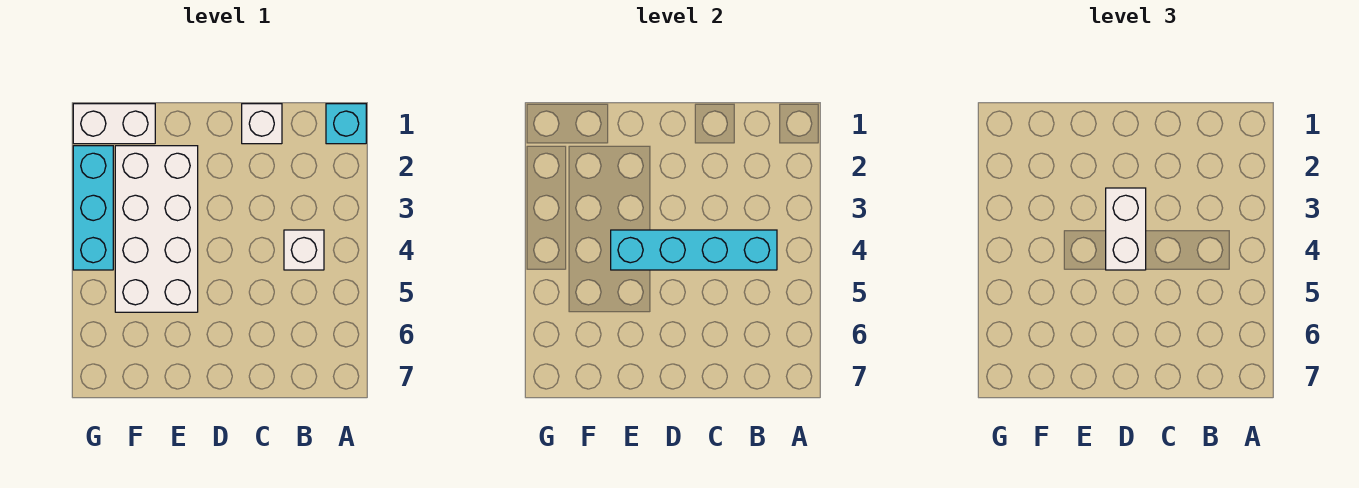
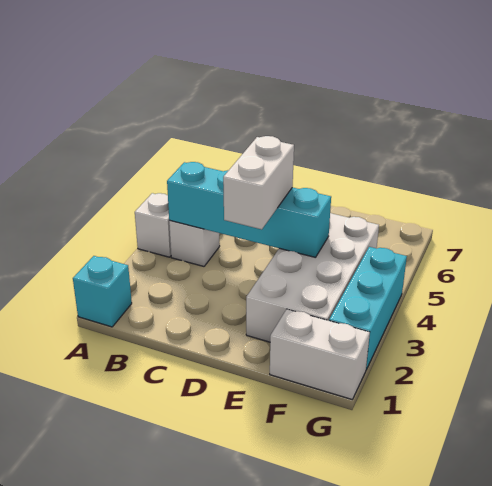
white 1x1 brick [242,104,282,144] -> white 1x1 brick moved to [135,193,171,257]

